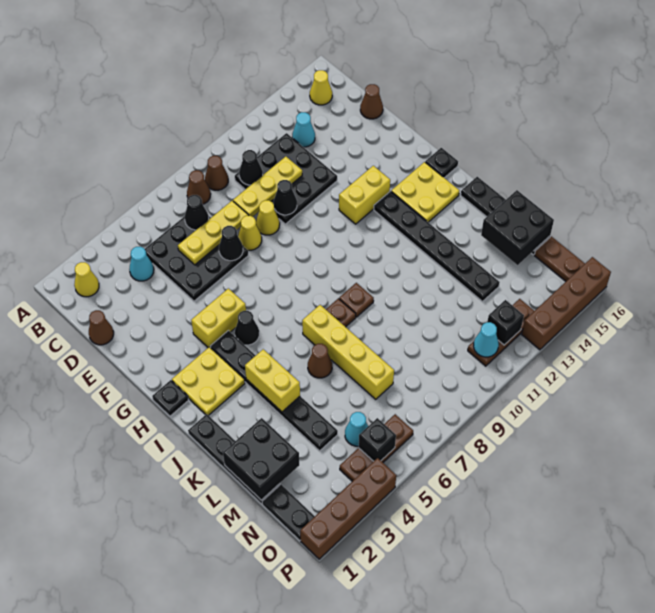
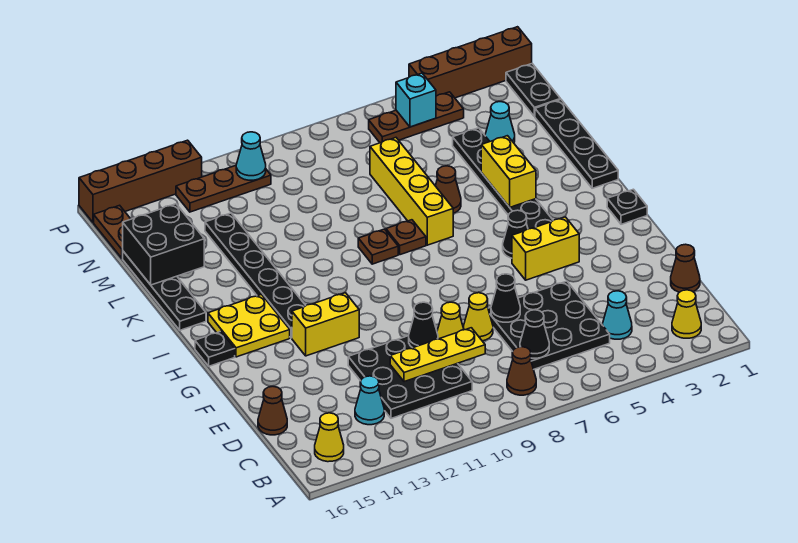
brown 1x1 cone [205,156,228,190] -> none
black 1x1 cone [239,150,263,185] -> none
yellow 1x3 plate [178,201,249,265] -> none
yellow 2x2 plate [172,347,245,416] -> none
black 2x2 brick [223,418,299,500] -> none
cyan 1x1 cone [345,412,368,446] -> cyan 1x1 cone moved to [485,102,515,143]
black 1x1 brick [359,418,396,461] -> cyan 1x1 brick [396,73,436,127]
black 1x1 brick [487,300,524,345] -> none

